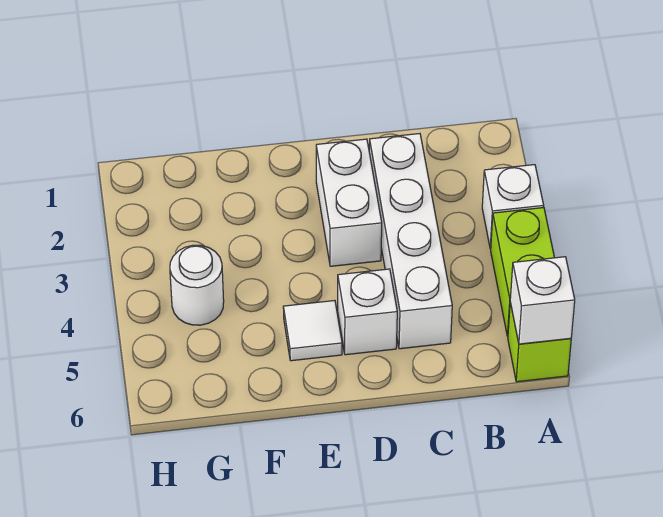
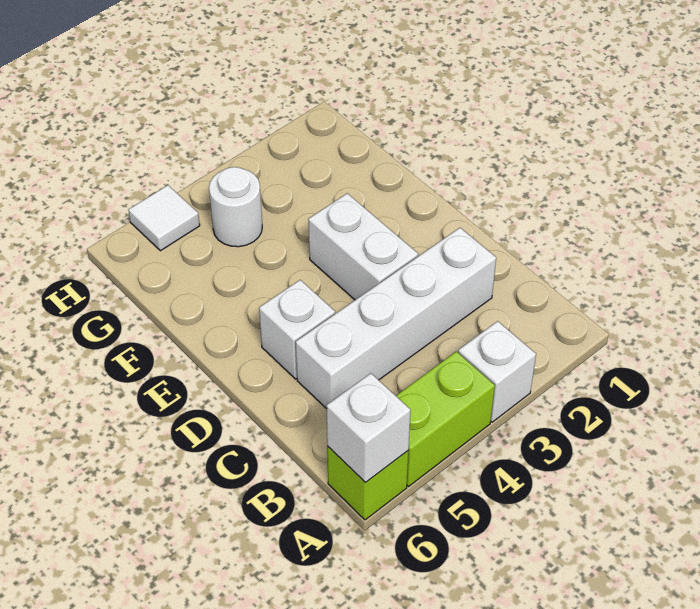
white 1x2 brick [316,139,382,266] -> white 1x2 brick turned to [308,193,418,300]
white 1x1 tile [283,301,342,361] -> white 1x1 tile moved to [129,185,200,251]

